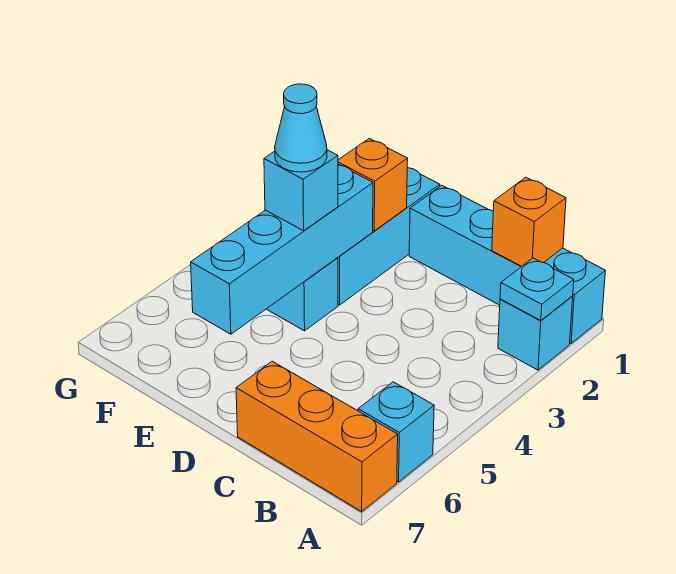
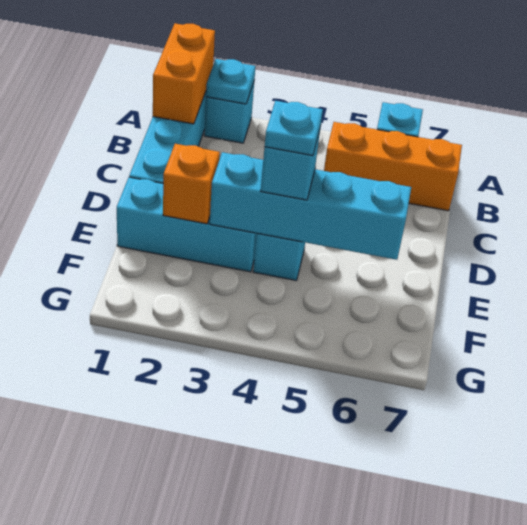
orange 1x3 brick [236,361,398,511] -> orange 1x3 brick turned to [324,122,462,211]
orange 1x1 brick [492,177,566,266] -> orange 1x2 brick [153,23,215,124]
cyan 1x1 cone [275,84,327,172] -> cyan 1x1 plate [265,101,323,156]

